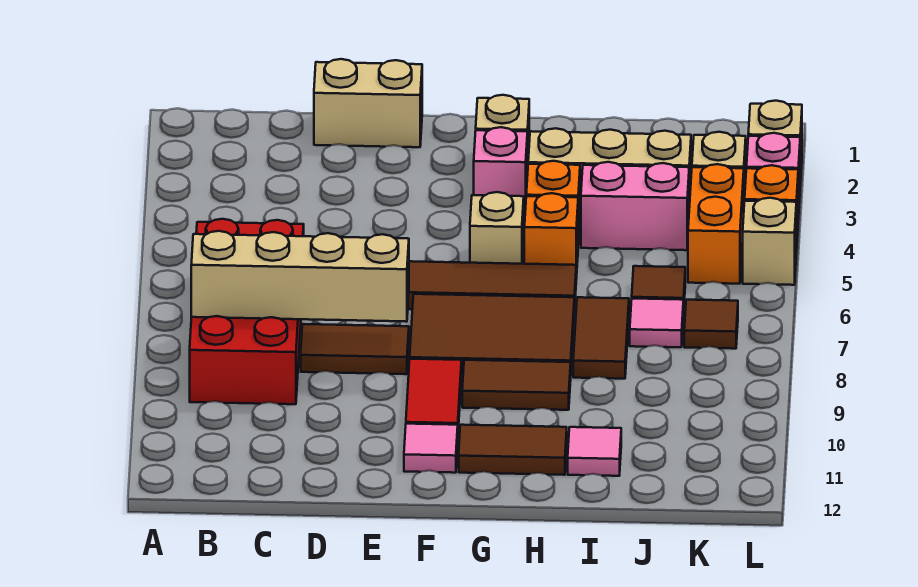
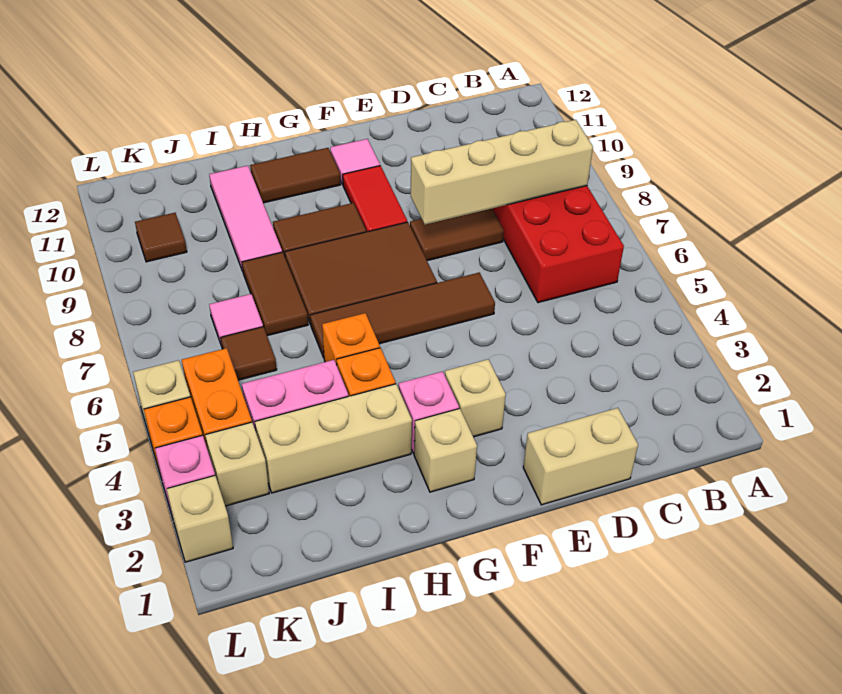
tan 1x1 brick [470,192,524,264] -> tan 1x1 brick moved to [445,359,506,437]
pink 1x1 tile [568,427,621,476] -> pink 1x3 tile [209,166,282,271]
brown 1x1 tile [684,300,738,349] -> brown 1x1 tile moved to [135,213,187,262]

